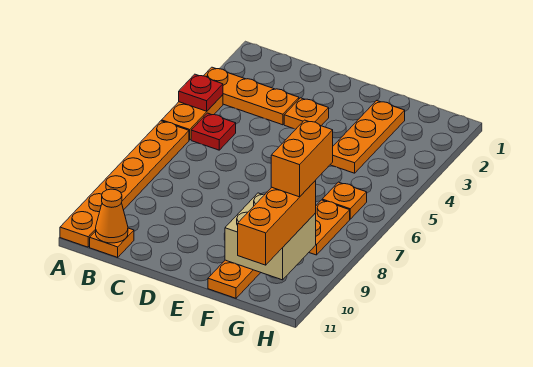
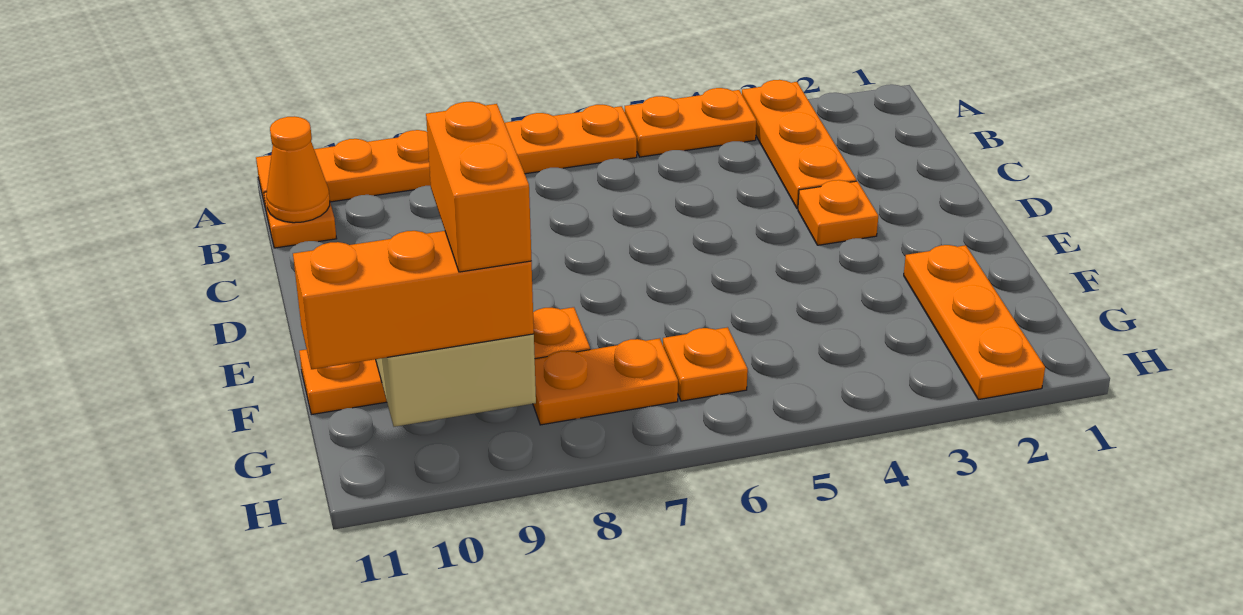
red 1x1 plate [179,74,223,111] -> none
red 1x1 plate [191,113,236,150] -> none
orange 1x3 plate [330,100,405,173] -> orange 1x3 plate turned to [904,245,1045,400]
orange 1x2 brick [271,120,333,197] -> orange 1x2 brick turned to [426,102,531,272]

